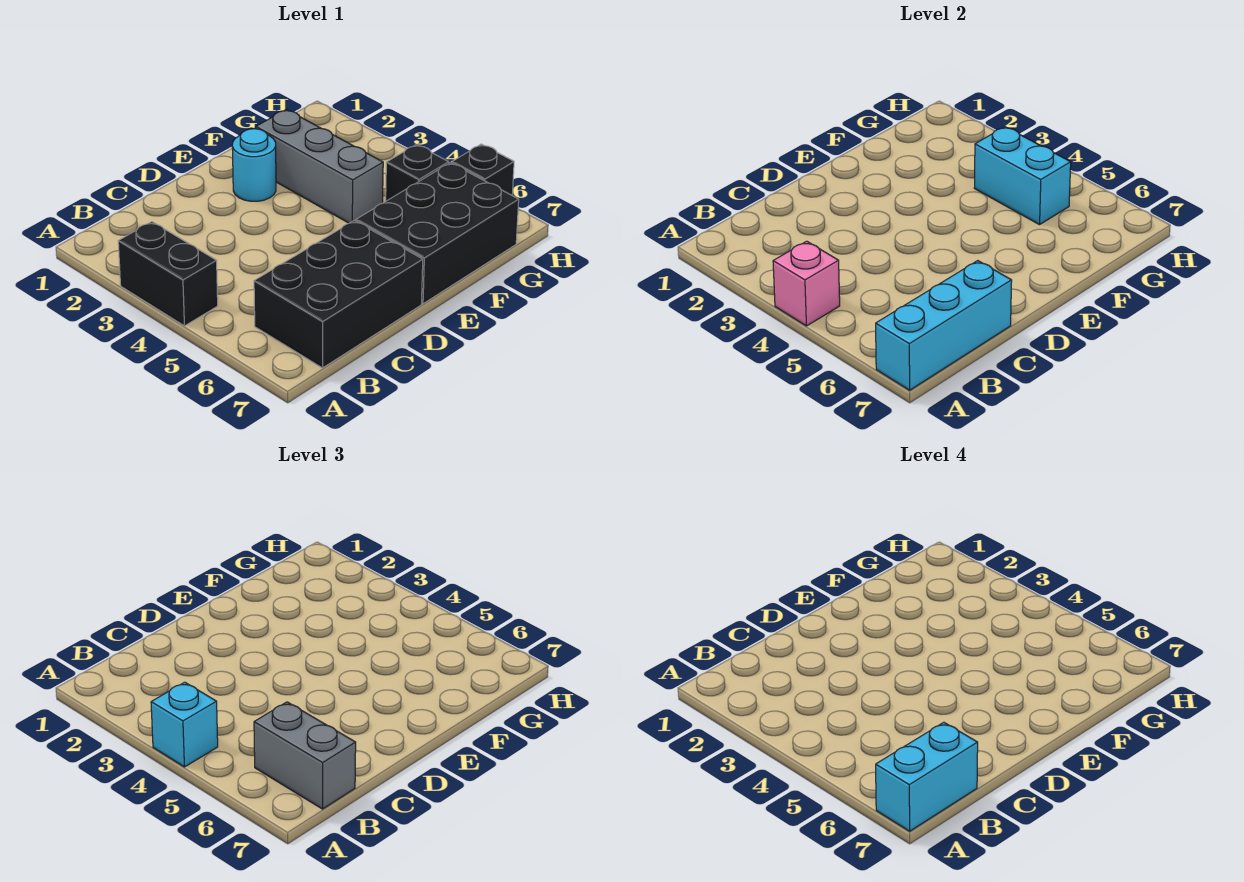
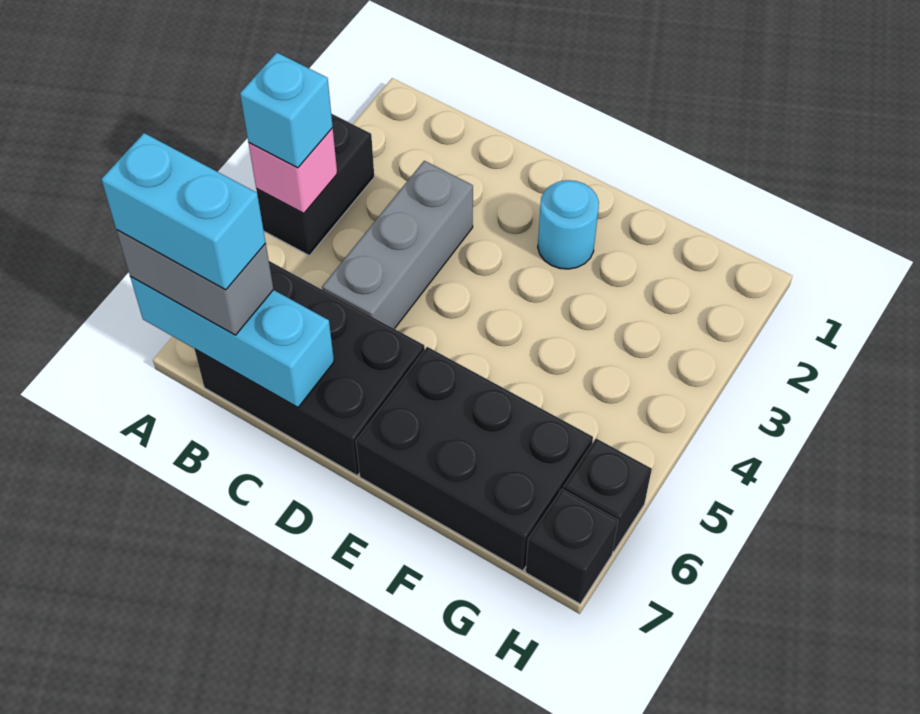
grey 1x2 brick [254,702,356,809] -> grey 1x2 brick turned to [117,230,273,335]
grey 1x3 brick [256,110,383,223] -> grey 1x3 brick moved to [322,161,473,329]
cyan 1x2 brick [974,127,1071,225] -> none
black 1x1 brick [386,145,449,201] -> black 1x1 brick moved to [526,489,618,604]

